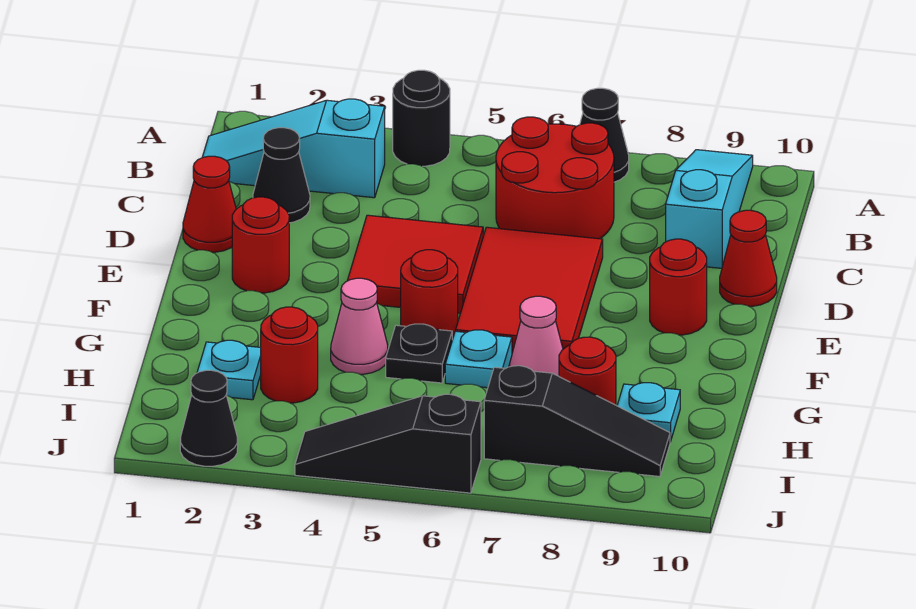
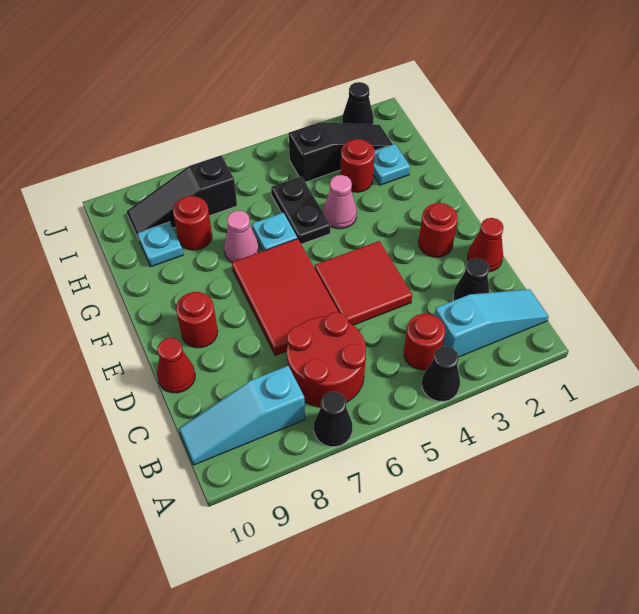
black 1x1 round brick [393,70,450,166] -> black 1x1 cone [422,346,460,402]
cyan 1x3 slope [666,150,753,268] -> cyan 1x3 slope turned to [179,366,305,465]
red 1x1 round brick [401,250,458,339] -> red 1x1 round brick moved to [404,314,445,370]
black 1x1 plate [386,324,452,383] -> black 1x2 plate [271,176,330,244]
black 1x3 slope [295,394,481,493] -> black 1x3 slope moved to [289,122,393,182]

